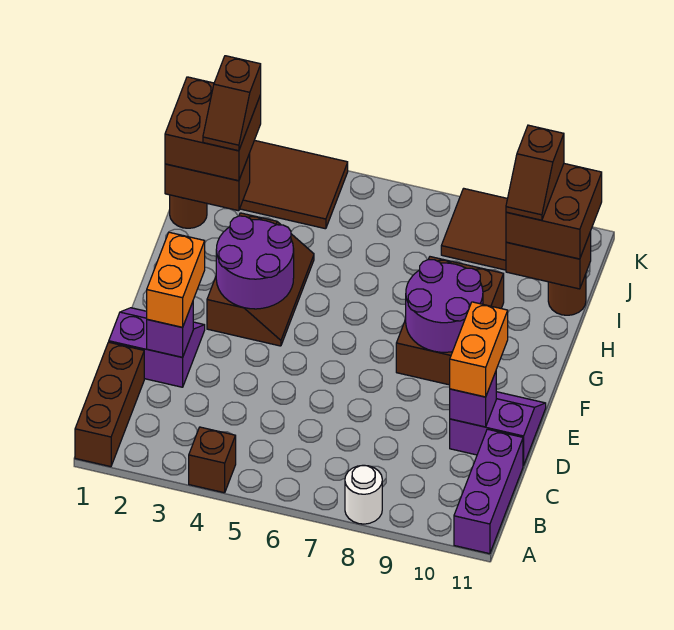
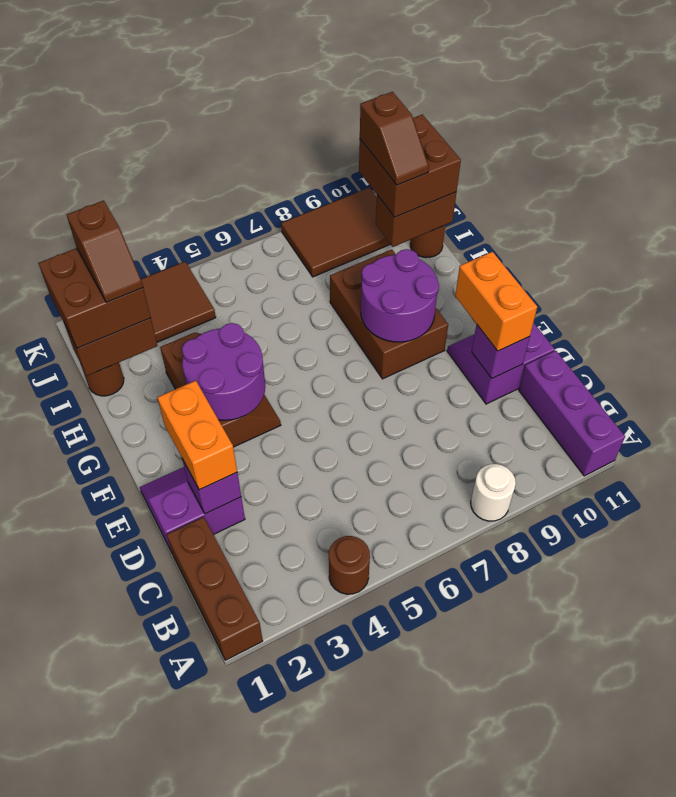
brown 1x1 brick [189,427,236,493] -> brown 1x1 round brick [329,536,370,594]

